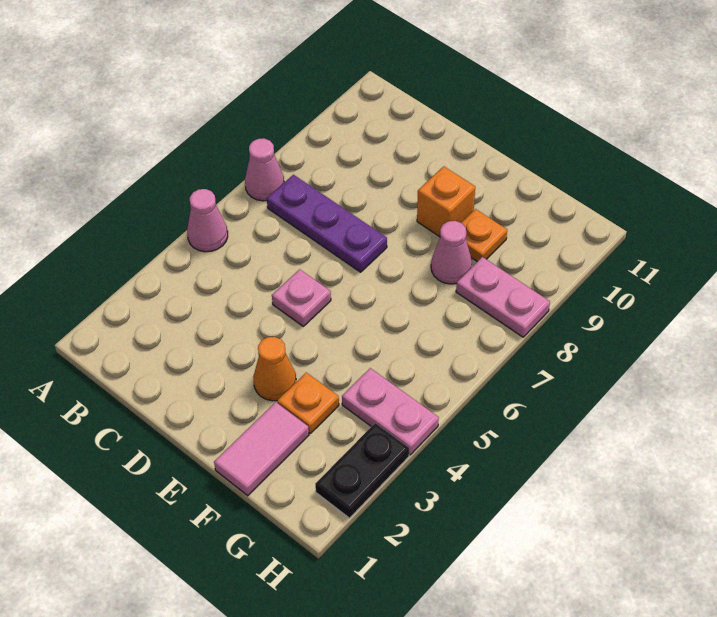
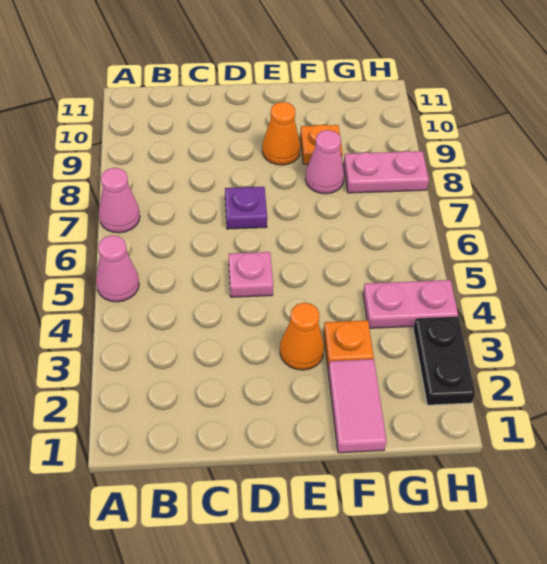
purple 1x3 plate [267,175,387,272] -> purple 1x1 plate [225,187,267,229]
orange 1x1 brick [417,166,475,237] -> orange 1x1 cone [262,102,300,165]

